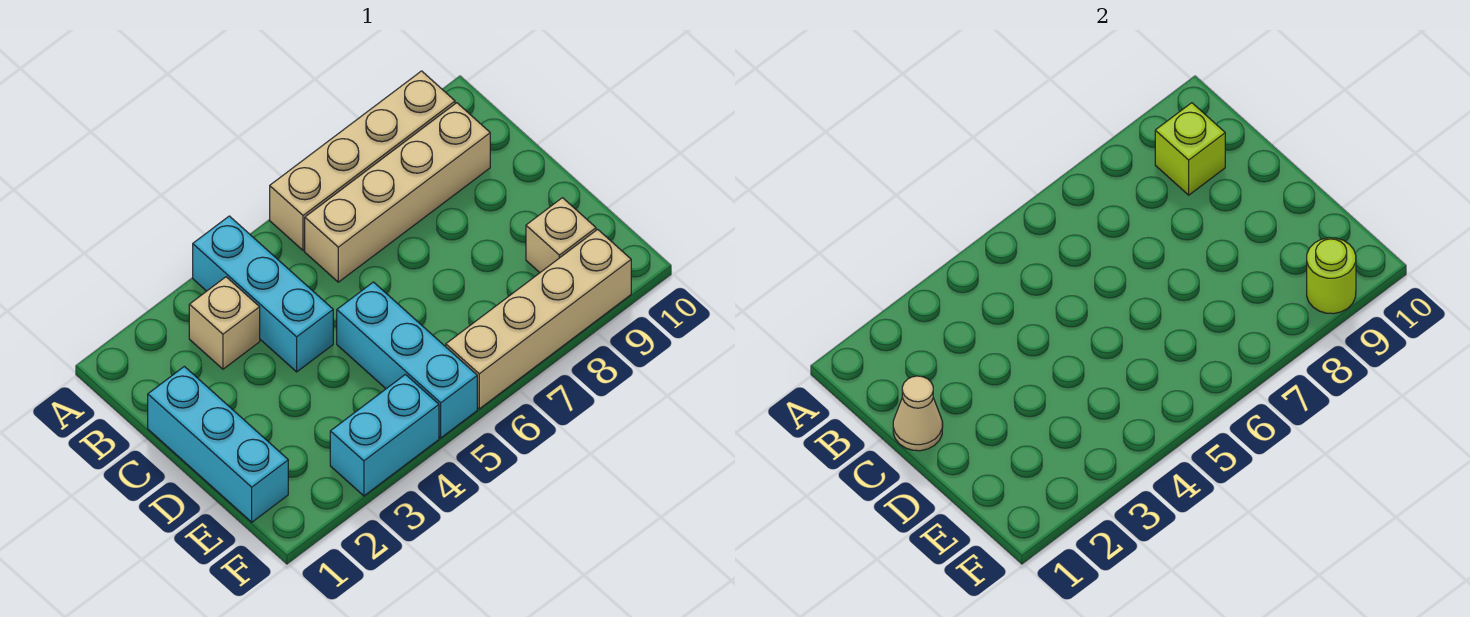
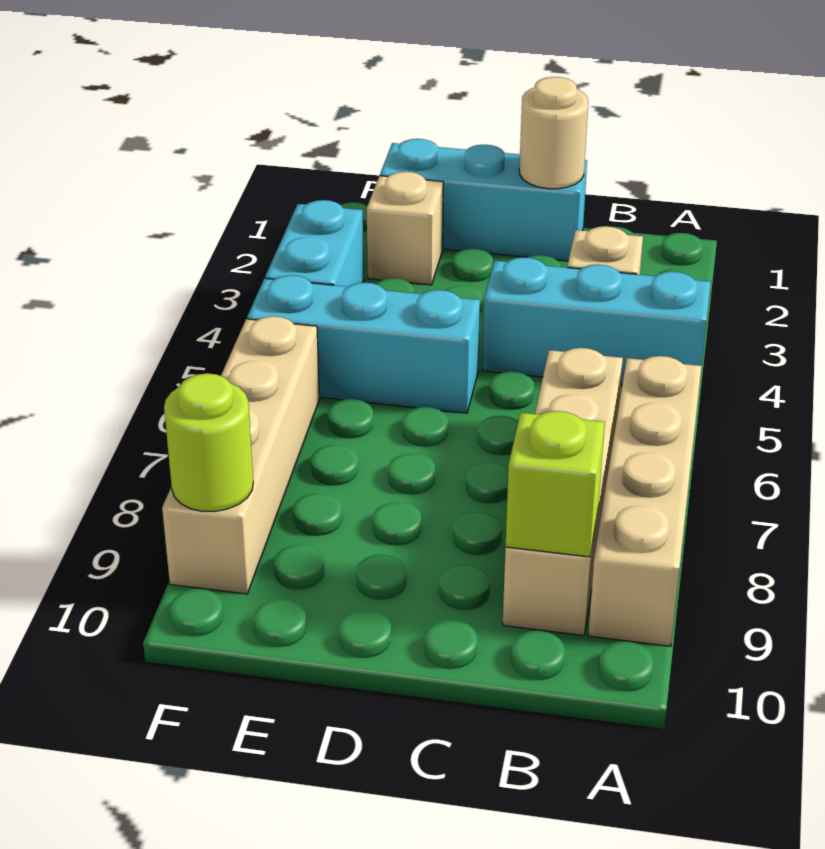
tan 1x1 cone [893,376,943,451] -> tan 1x1 round brick [519,77,588,189]
tan 1x1 brick [526,198,596,273] -> tan 1x1 brick moved to [367,172,443,285]

